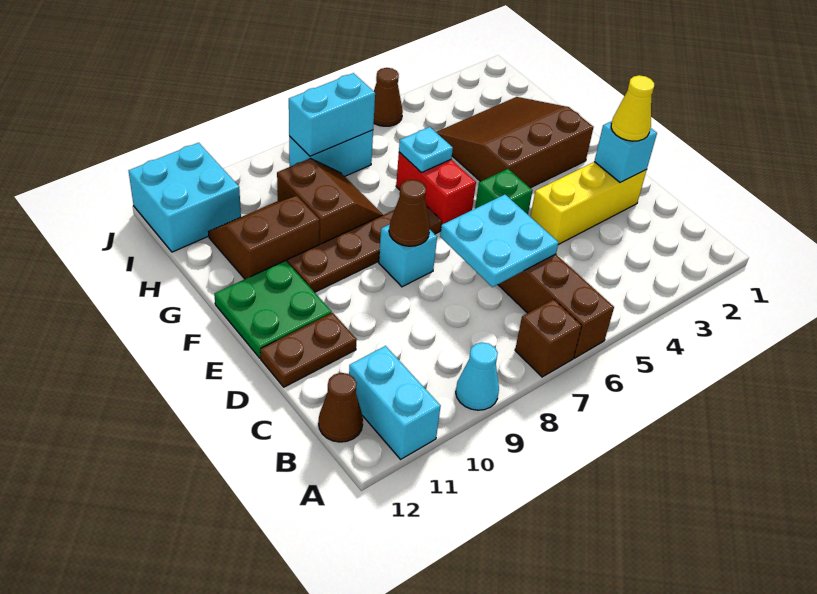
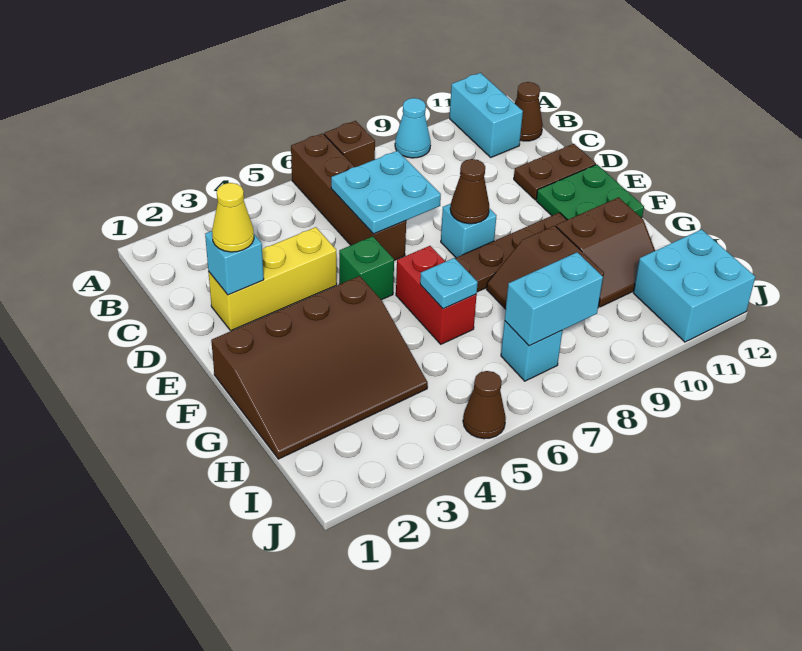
brown 3x3 slope [436,97,594,188] -> brown 3x4 slope [211,276,428,459]
cyan 1x2 brick [289,130,373,176] -> cyan 1x1 brick [501,321,562,381]

